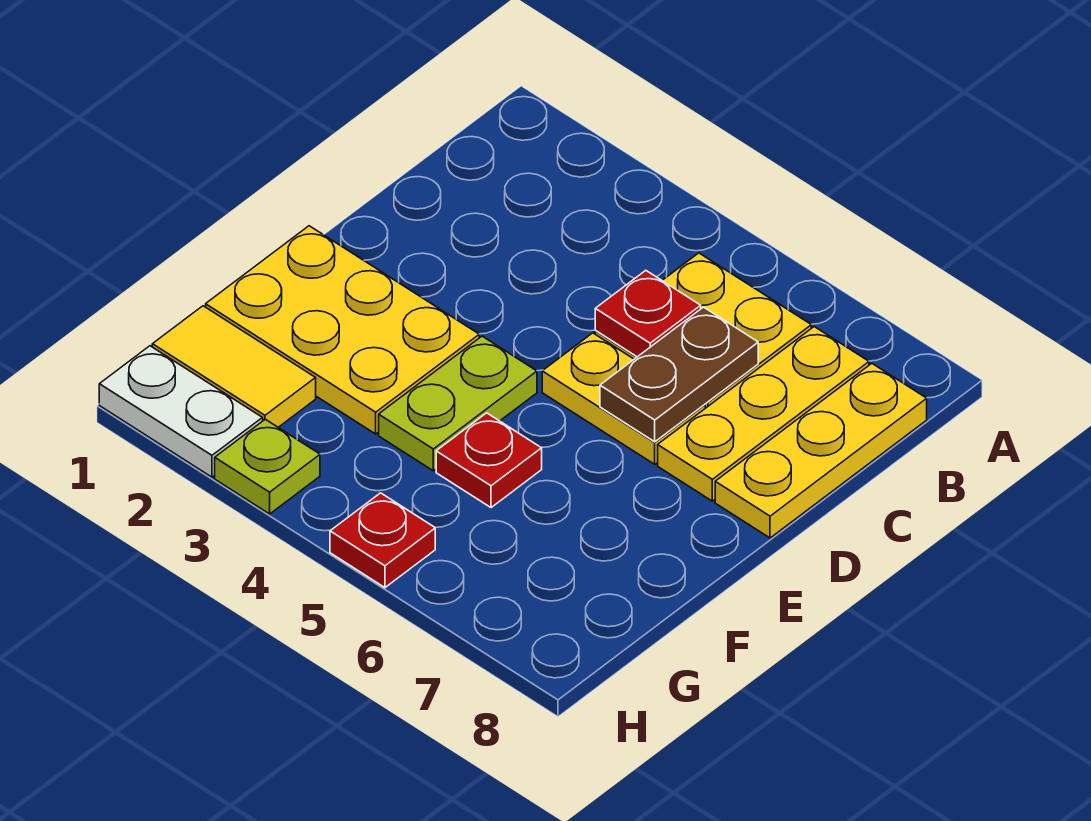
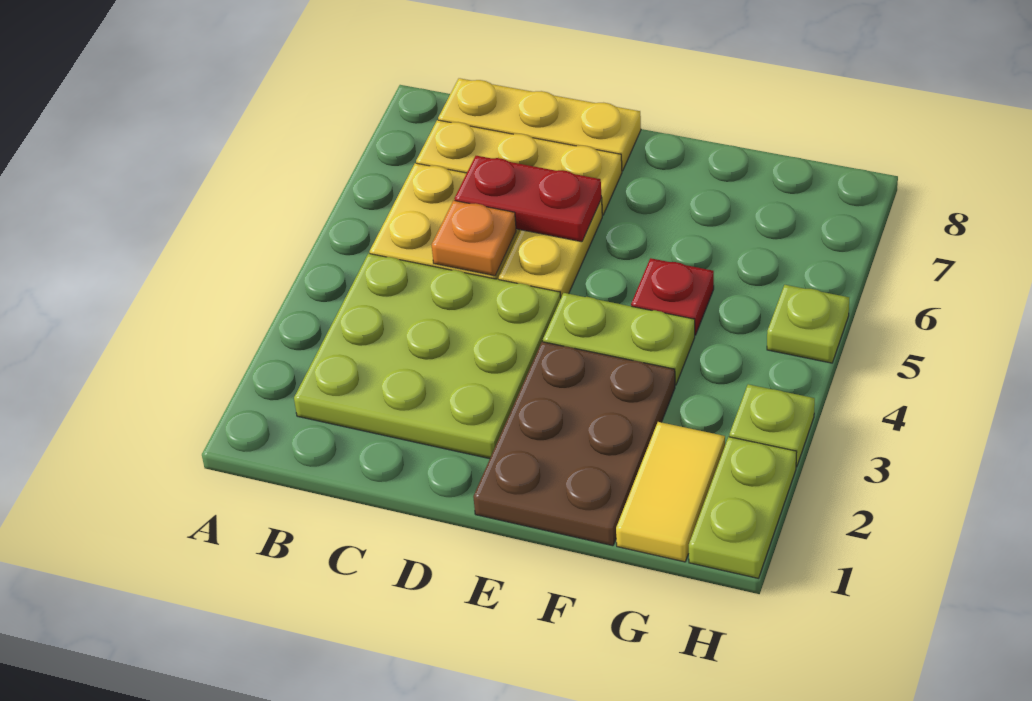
none -> lime 3x3 plate [294,253,561,459]
red 1x1 plate [595,270,701,357] -> orange 1x1 plate [432,200,516,276]
brown 1x2 plate [600,307,758,442] -> red 1x2 plate [454,156,602,242]
yellow 2x3 plate [206,226,479,434] -> brown 2x3 plate [473,342,675,546]
white 1x2 plate [99,346,263,477] -> lime 1x2 plate [689,437,797,578]
red 1x1 plate [330,493,435,588] -> lime 1x1 plate [767,285,849,363]

